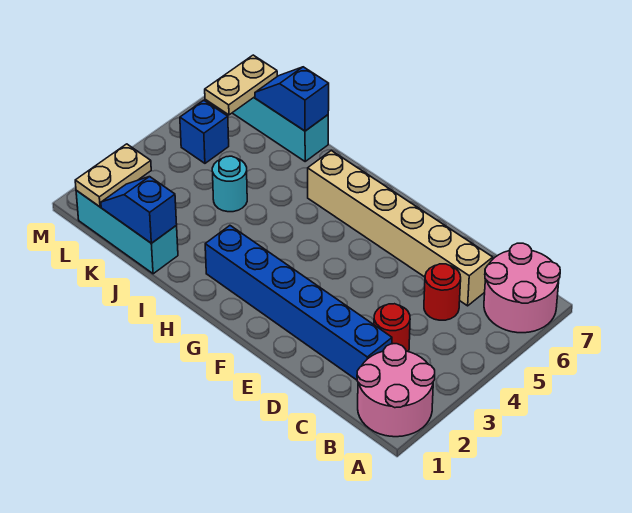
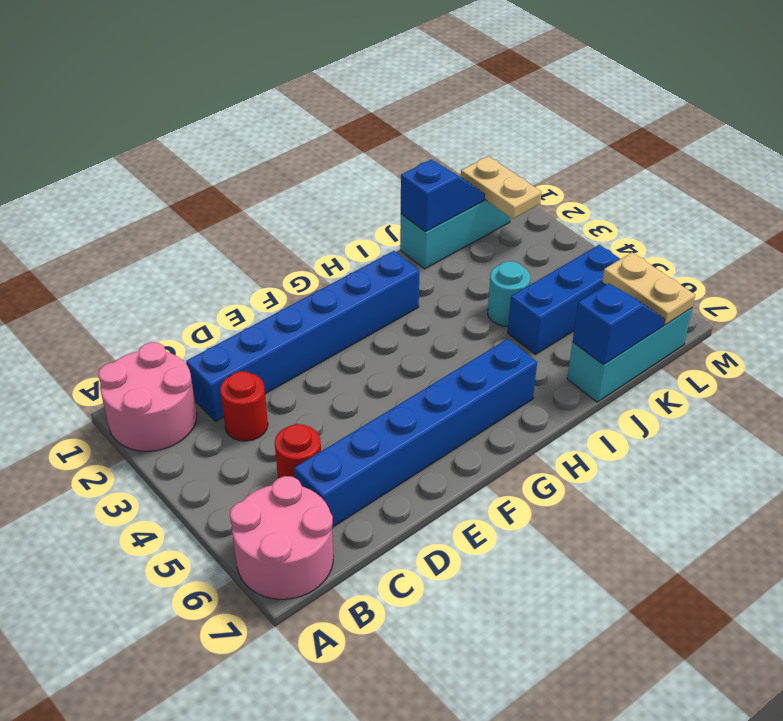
tan 1x6 brick [308,151,493,306] -> blue 1x6 brick [294,339,537,527]
blue 1x1 brick [180,100,229,163] -> blue 1x3 brick [508,245,620,354]

